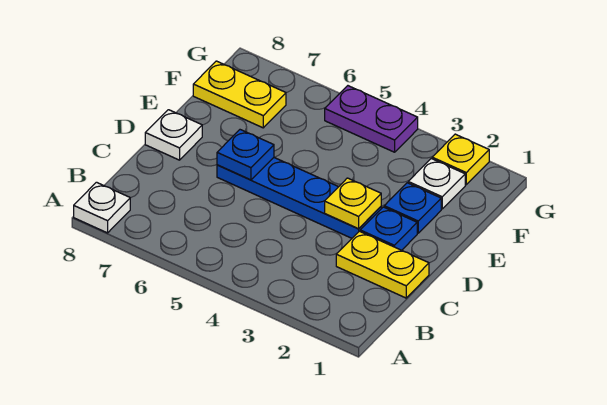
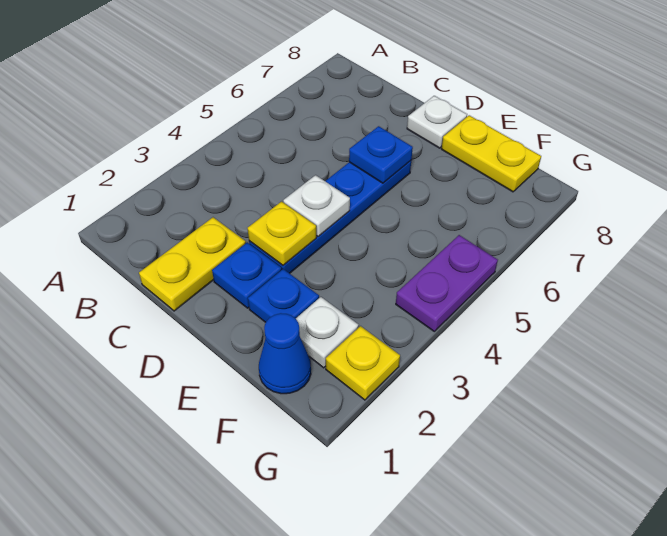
white 1x1 plate [74,182,130,233] -> white 1x1 plate moved to [283,175,350,236]
none -> blue 1x1 cone [259,313,311,394]
yellow 1x2 plate [193,61,286,128] -> yellow 1x2 plate turned to [442,115,541,192]

